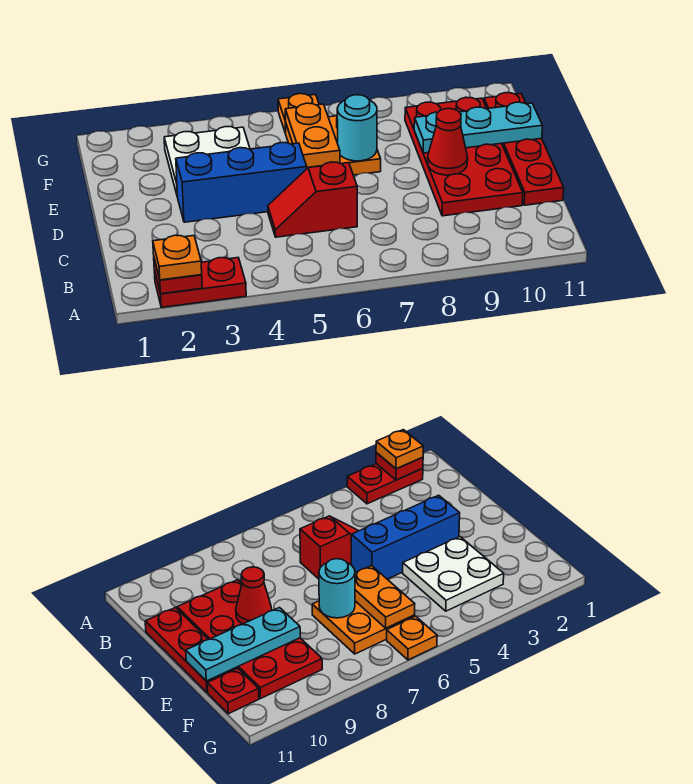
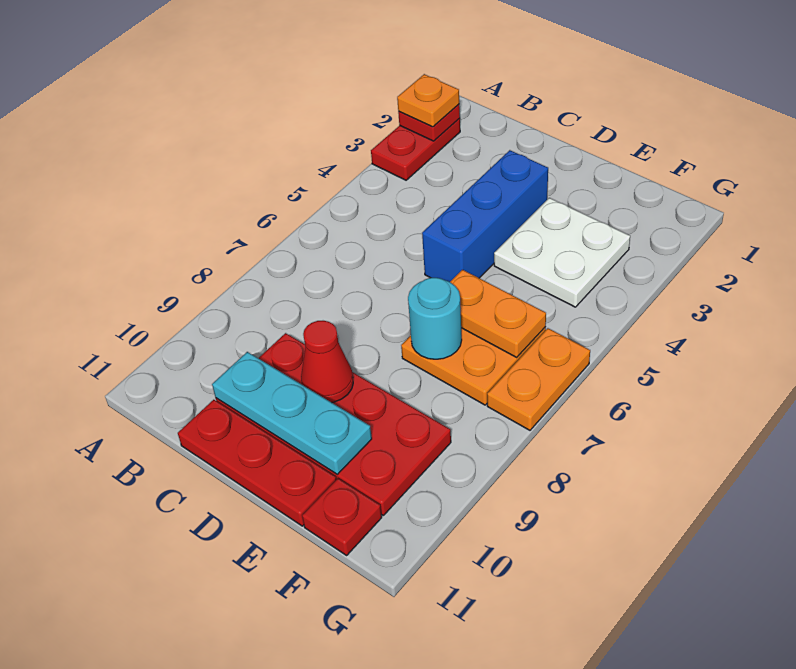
red 1x2 slope [268,162,357,237] -> none
cyan 1x3 plate [414,102,543,153] -> cyan 1x3 plate turned to [212,352,372,474]
orange 1x1 plate [278,94,319,133] -> orange 1x2 plate [487,328,590,430]

